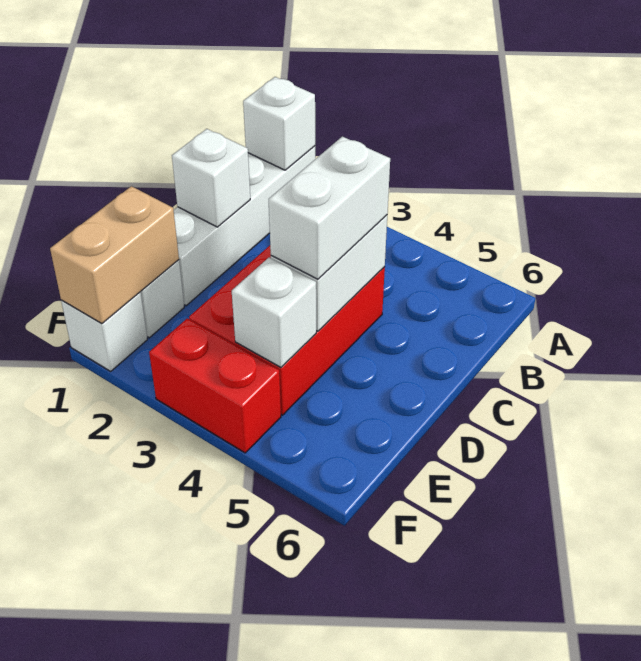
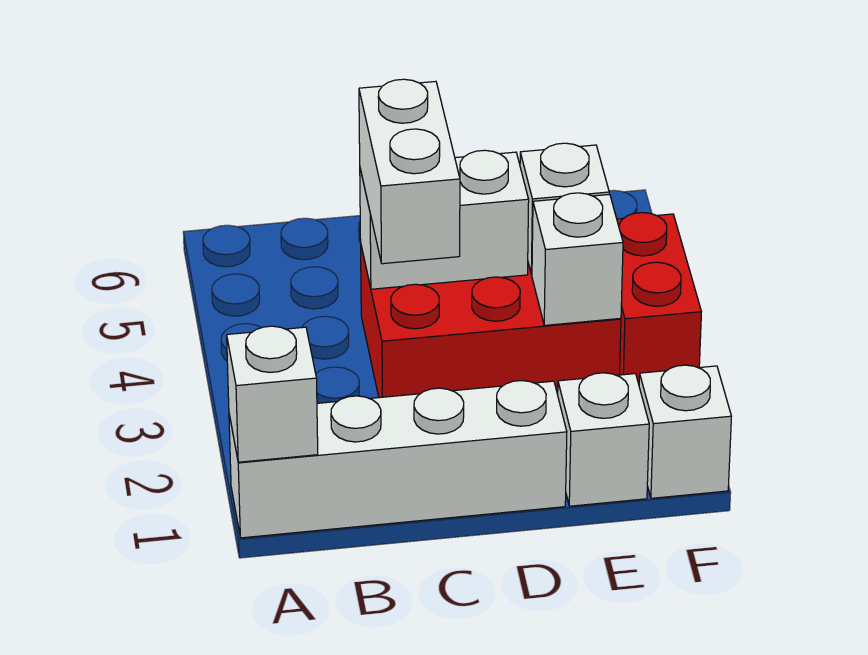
white 1x1 brick [172,129,250,227] -> white 1x1 brick moved to [532,193,623,325]
white 1x2 brick [269,137,390,279] -> white 1x2 brick turned to [359,79,460,264]
tan 1x2 brick [50,186,179,324] -> none

